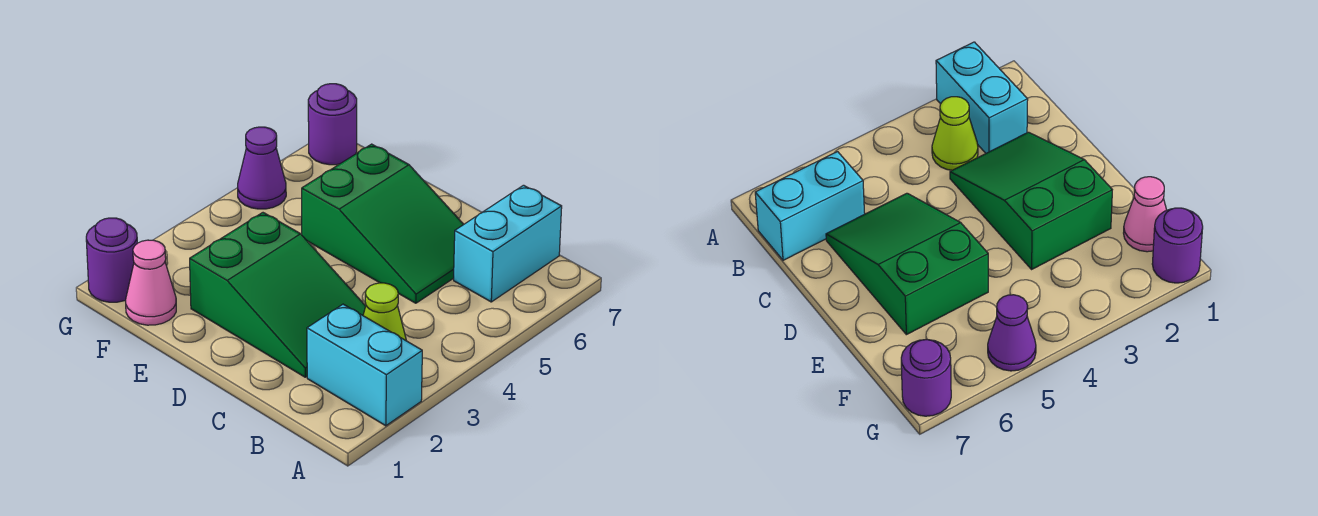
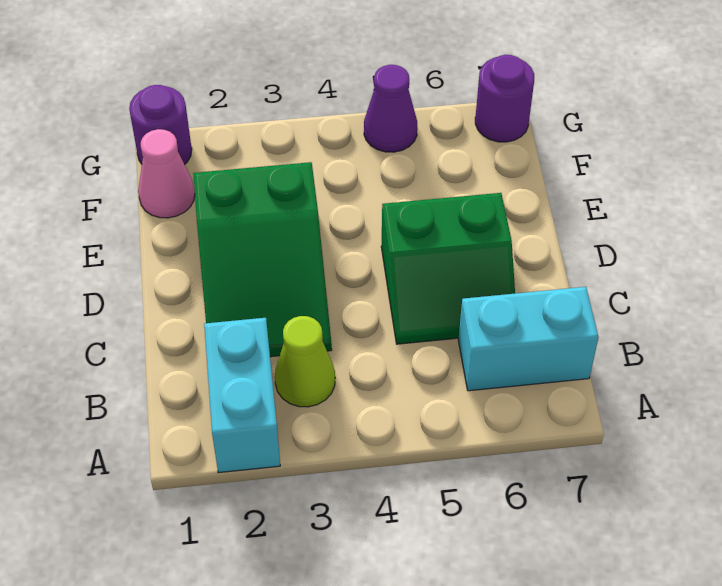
green 2x3 slope [302,144,464,303] -> green 2x2 slope [381,193,515,344]

